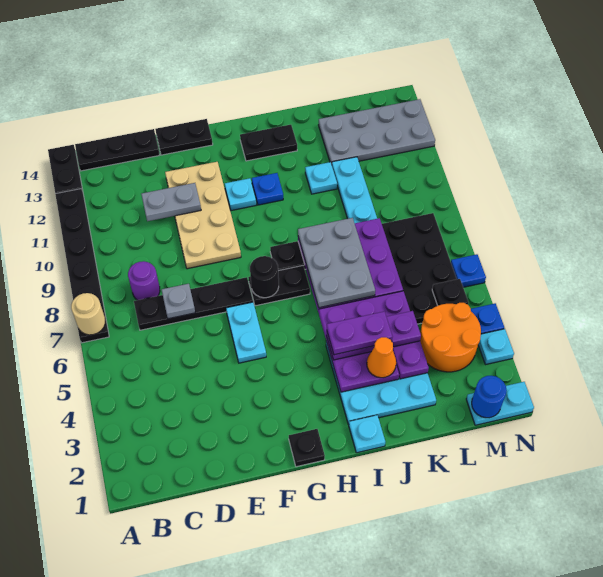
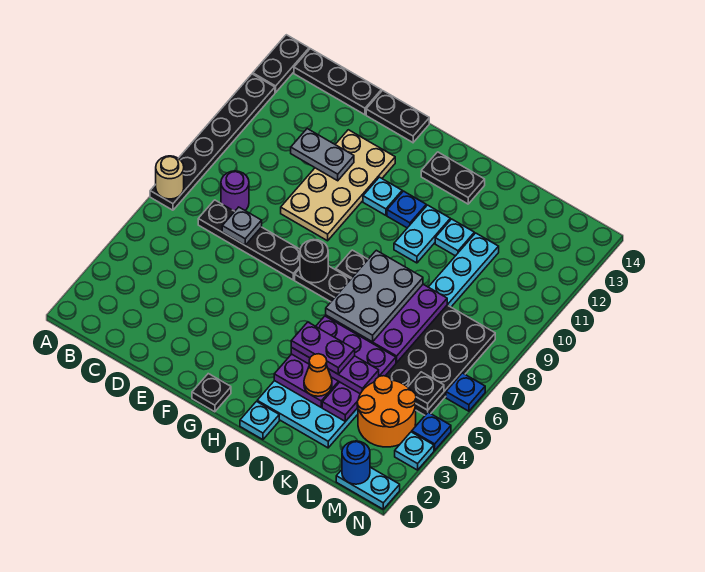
cyan 1x2 plate [226,302,266,363] -> cyan 1x2 plate moved to [394,205,450,263]
grey 2x4 plate [319,99,435,165] -> none

